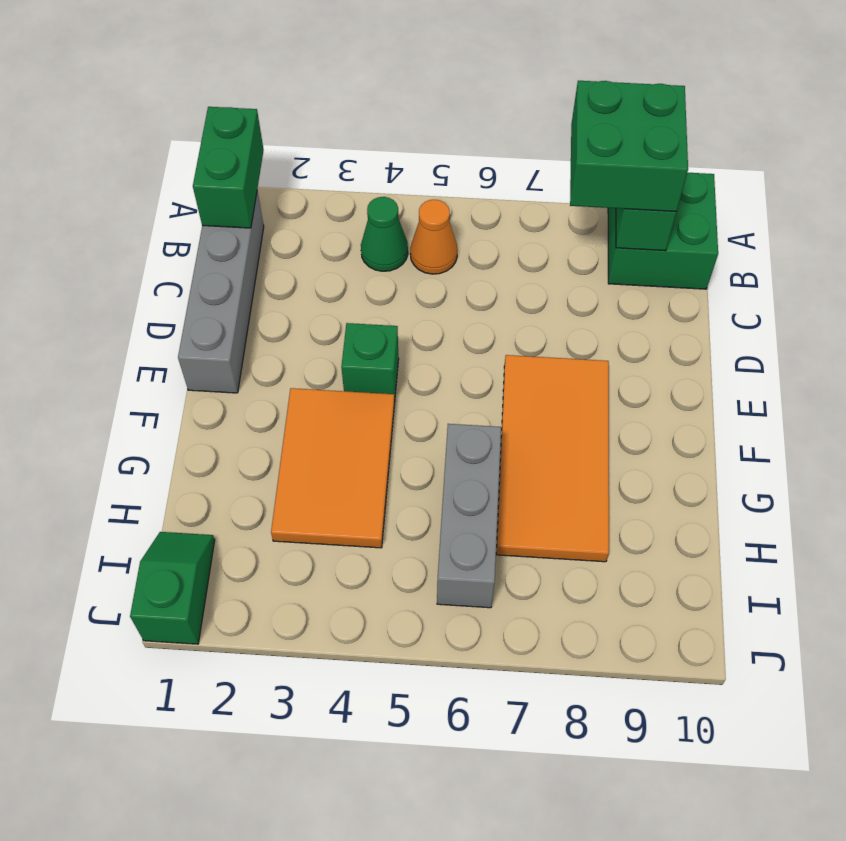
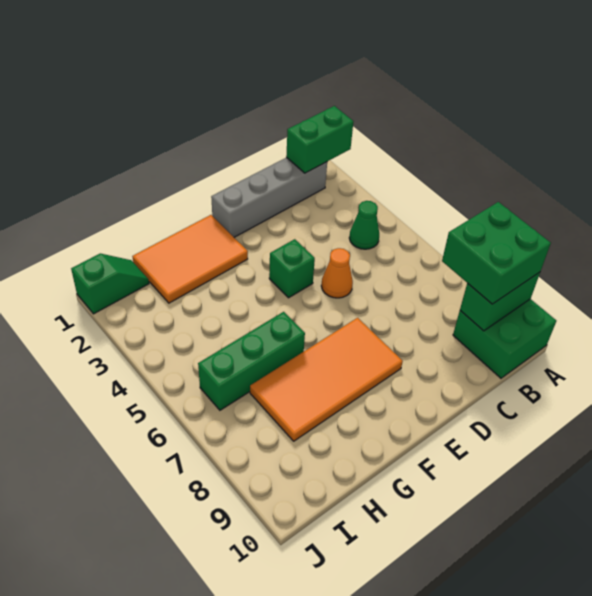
orange 1x1 cone [410,200,458,274] -> orange 1x1 cone moved to [321,248,353,298]
orange 2x3 tile [271,388,395,548] -> orange 2x3 tile moved to [132,215,248,303]
grey 1x3 brick [437,424,501,608] -> green 1x3 brick [198,312,305,410]

